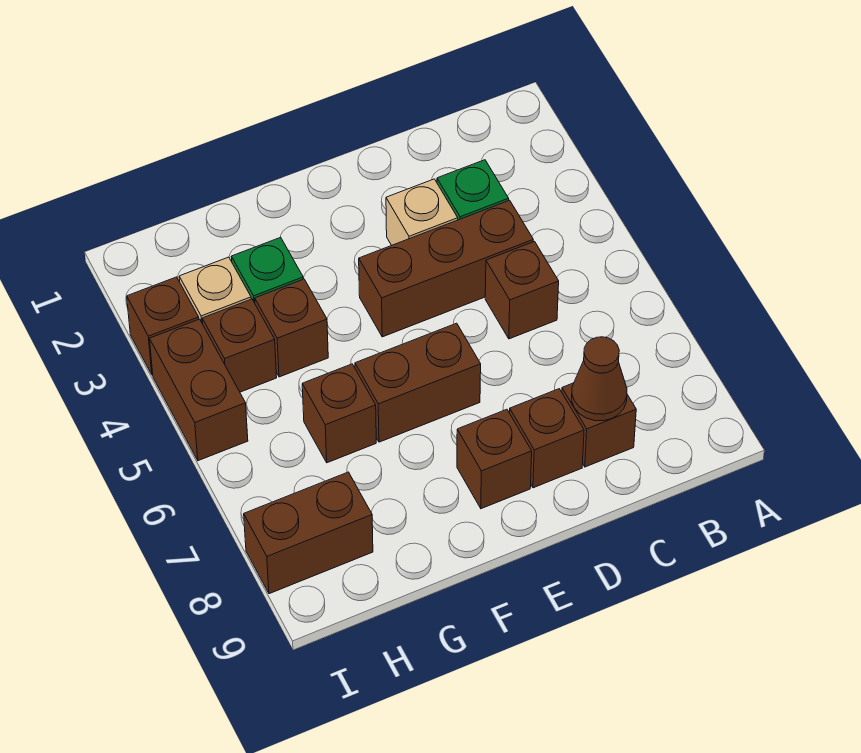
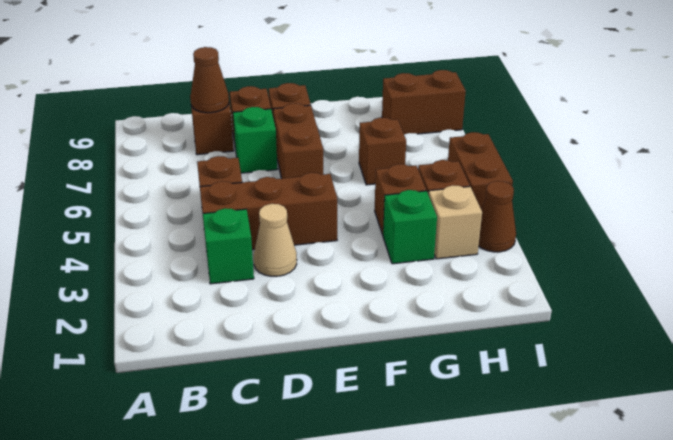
tan 1x1 brick [386,179,458,245] -> tan 1x1 cone [254,204,297,276]
none -> green 1x1 brick [233,107,277,173]
brown 1x2 brick [355,323,481,442] -> brown 1x2 brick turned to [273,103,323,179]
brown 1x1 brick [127,277,199,375] -> brown 1x1 cone [479,181,516,252]

